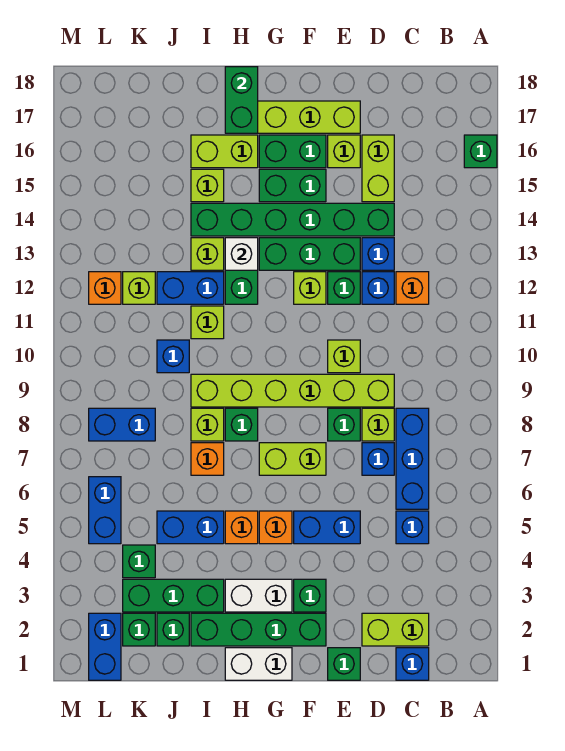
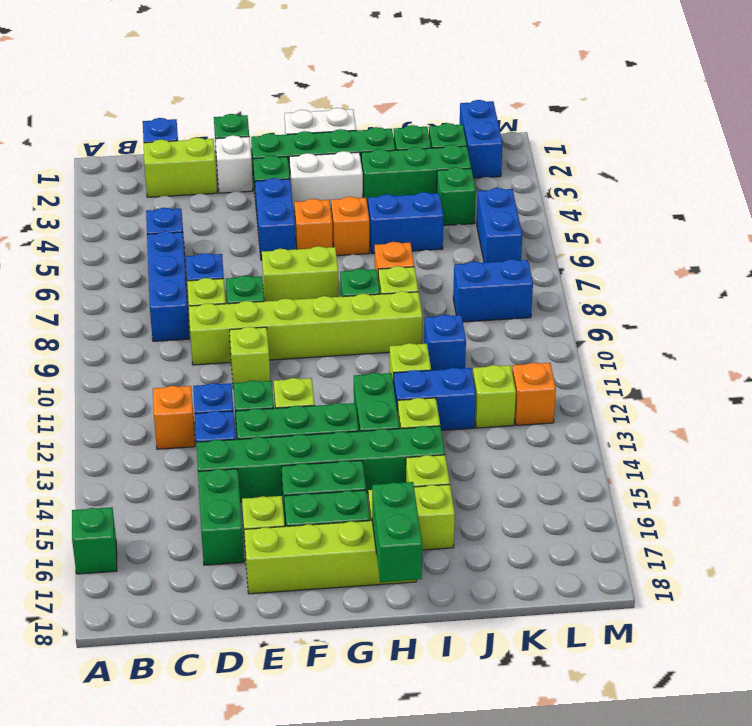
lime 1x2 brick [362,135,394,202] -> green 1x2 brick [198,469,244,565]
blue 1x2 brick [294,511,360,544] -> blue 1x2 brick turned to [255,178,296,260]
white 1x1 brick [225,238,258,270] -> white 1x1 brick moved to [215,135,253,193]

